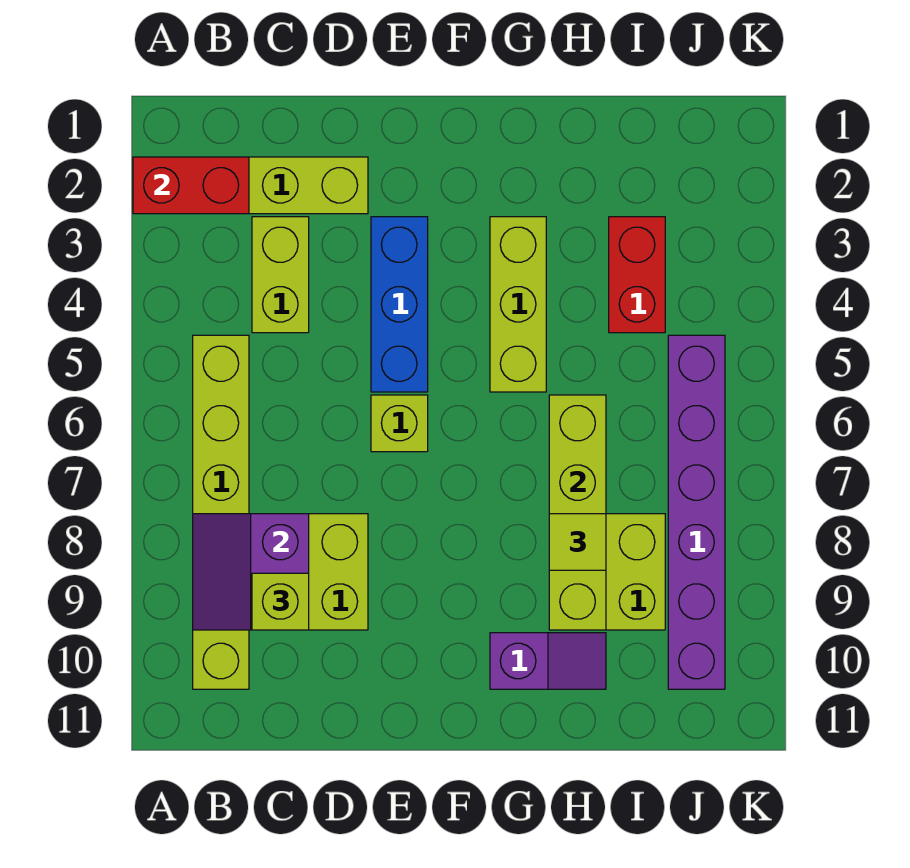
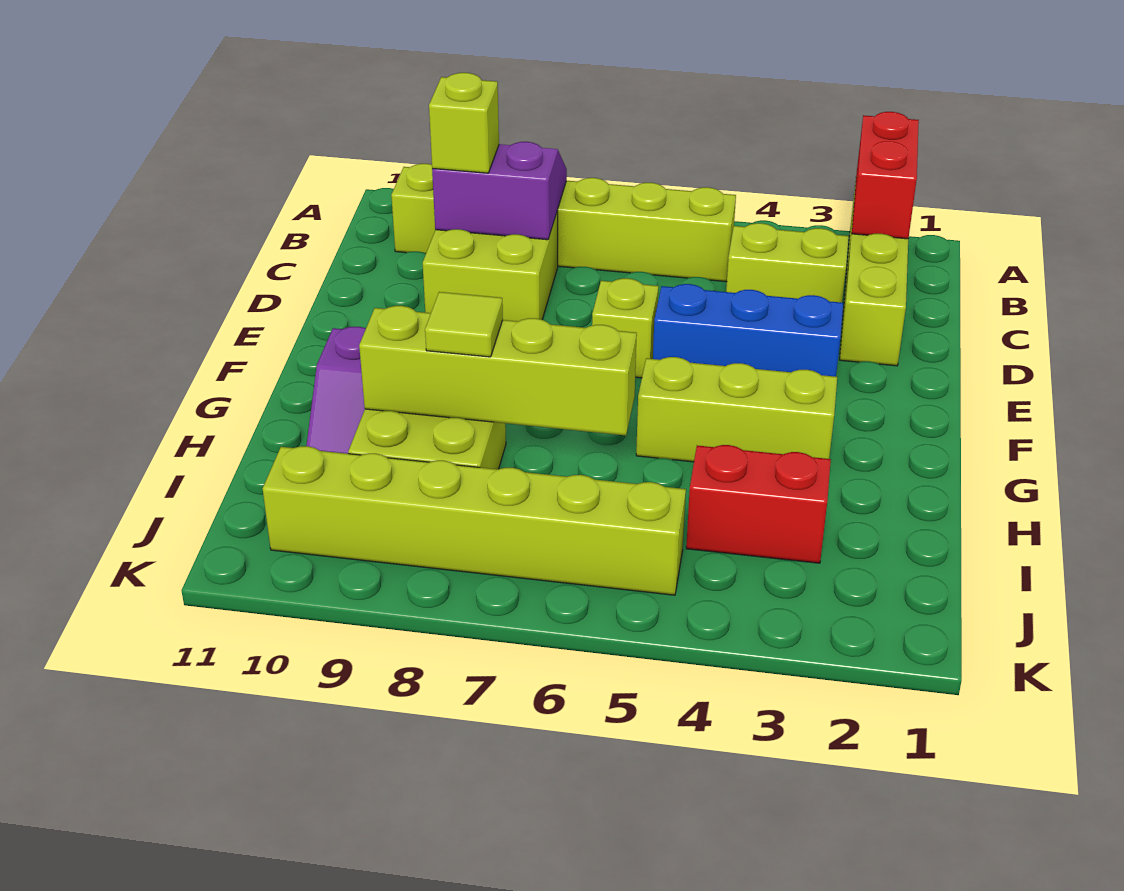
purple 1x6 brick [668,335,725,689] -> lime 1x6 brick [263,446,686,595]

